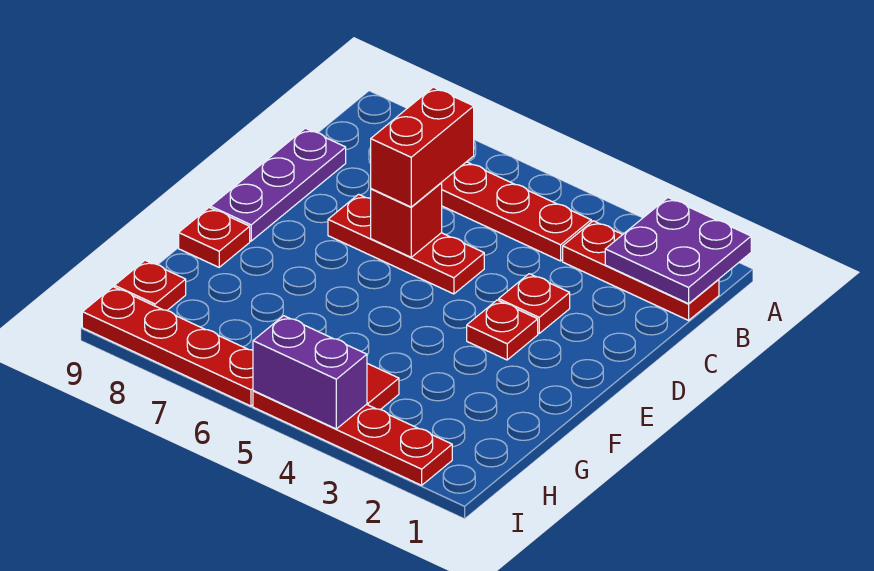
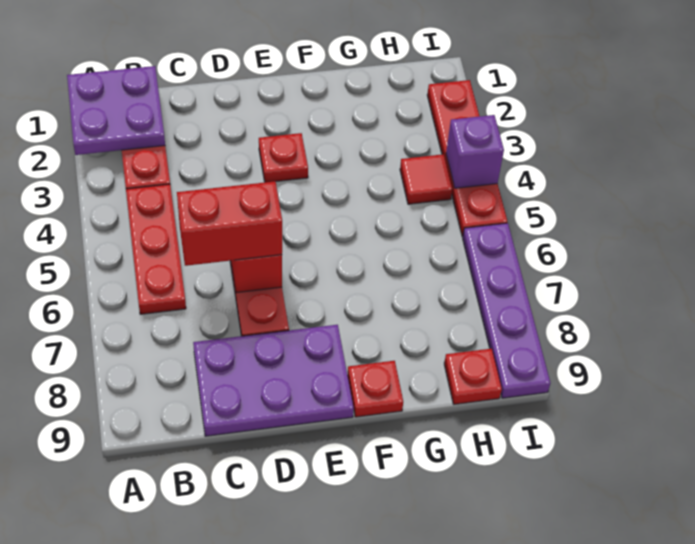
purple 1x3 plate [211,128,346,241] -> purple 2x3 plate [193,325,354,436]
red 1x1 plate [499,274,570,333] -> none
purple 1x2 brick [253,316,367,429] -> purple 1x1 brick [446,115,504,188]
red 1x4 plate [82,287,253,406] -> purple 1x4 plate [463,223,550,398]

